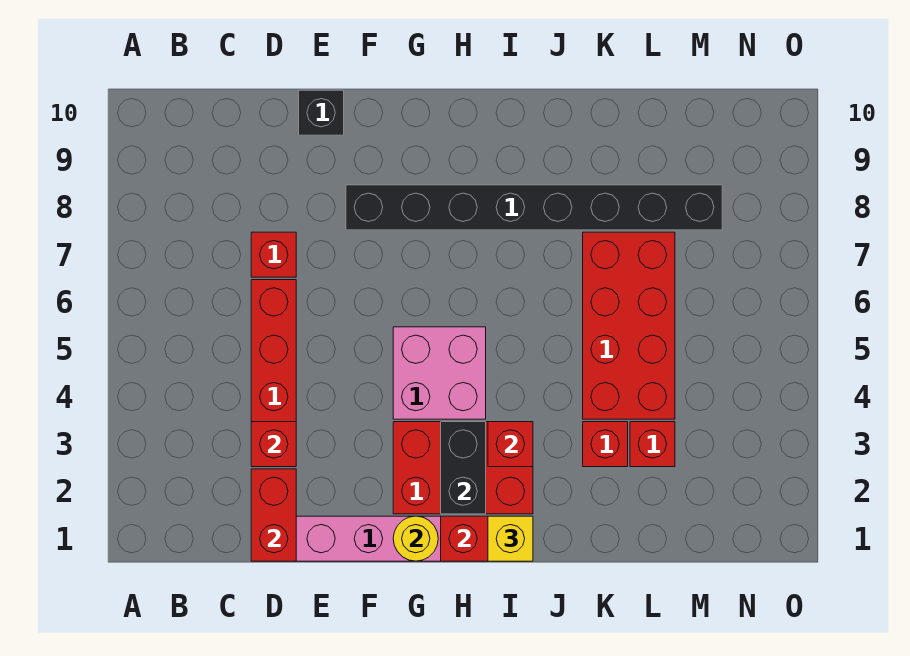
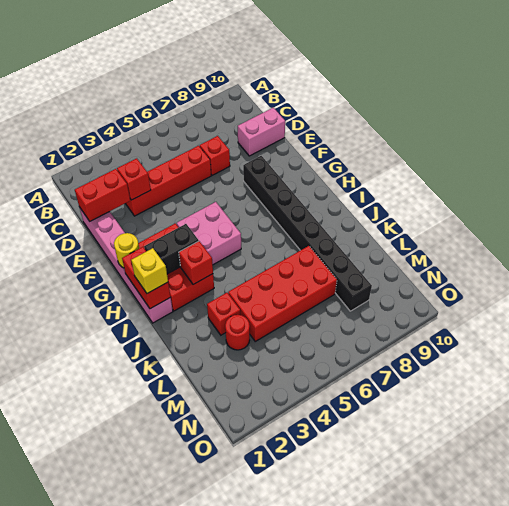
none -> pink 1x2 brick [238,108,285,156]
black 1x1 brick [299,90,344,135] -> none
red 1x1 brick [630,422,675,467] -> red 1x1 round brick [225,315,250,350]

